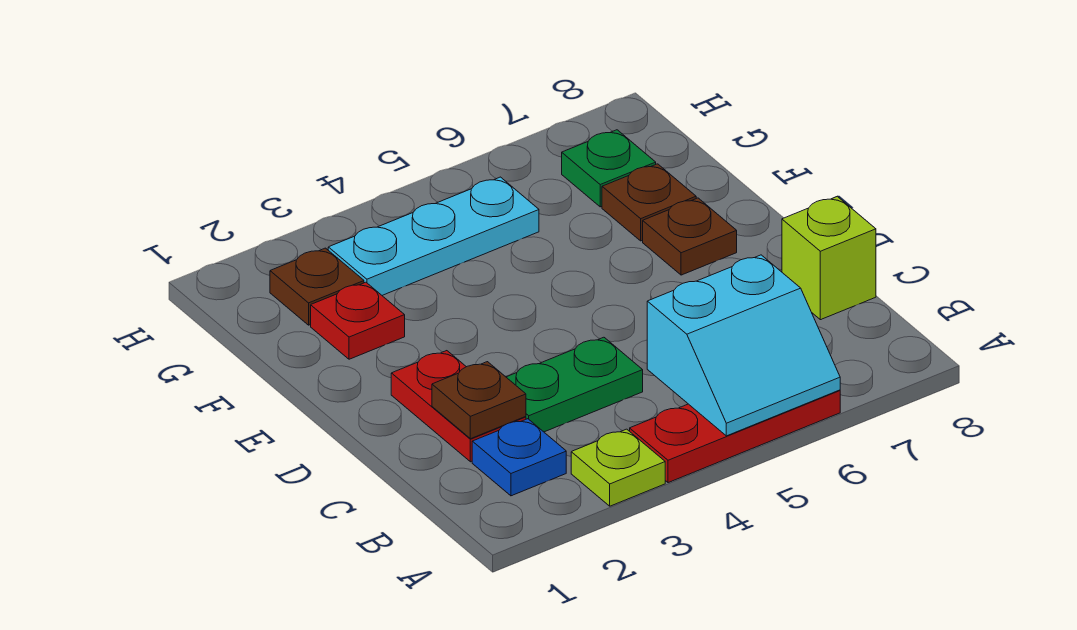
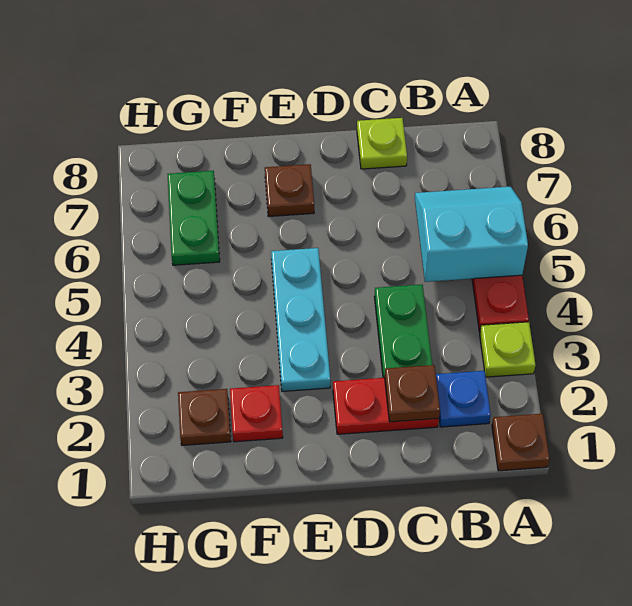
cyan 2x2 slope [647,255,840,436] -> cyan 2x2 slope turned to [415,187,528,282]
lime 1x1 brick [782,196,876,320] -> lime 1x1 plate [357,118,407,169]
brown 1x1 plate [602,164,696,241] -> brown 1x1 plate moved to [492,414,550,471]
cyan 1x3 plate [328,177,539,295] -> cyan 1x3 plate moved to [271,248,330,391]
green 1x1 plate [562,130,656,207] -> green 1x2 plate [168,171,220,265]

